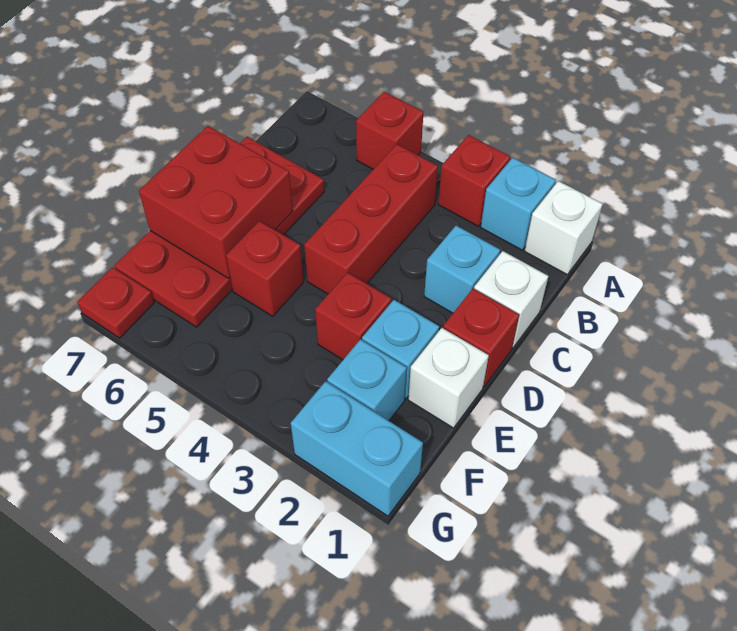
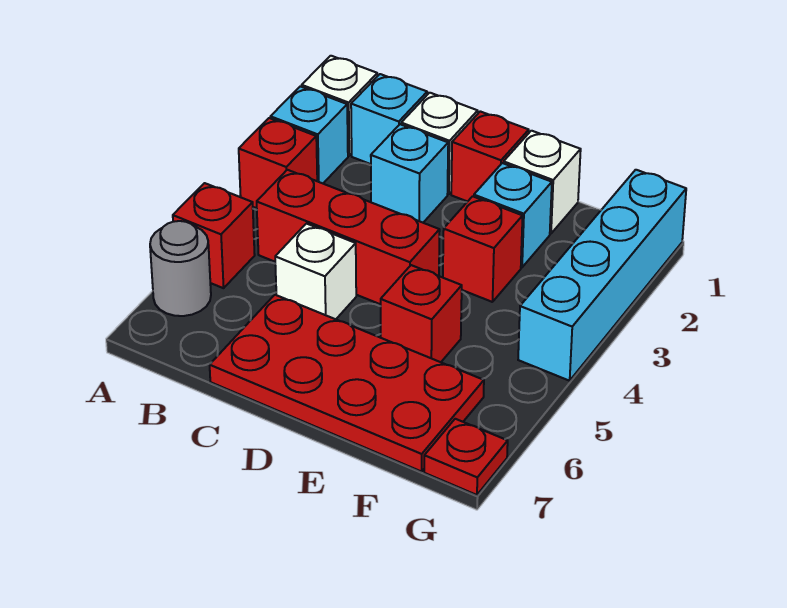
none -> grey 1x1 round brick [150,221,211,316]
none -> white 1x1 brick [275,224,356,319]
red 2x2 brick [139,126,293,278] -> none
cyan 1x1 brick [327,340,407,421] -> cyan 1x1 brick moved to [351,74,427,164]
cyan 1x2 brick [291,381,423,516] -> cyan 1x4 brick [518,170,686,381]

